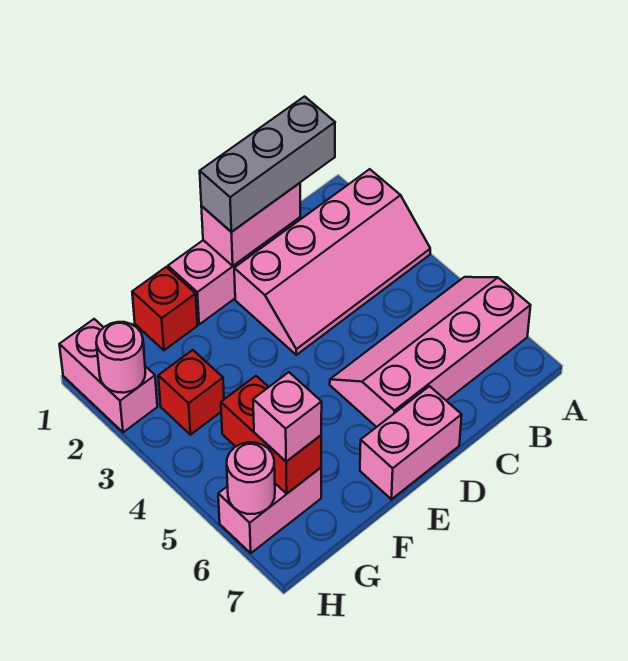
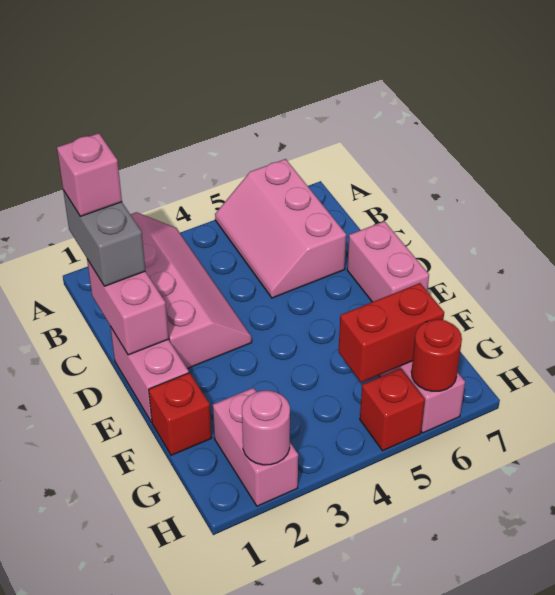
pink 2x4 slope [330,277,531,427] -> pink 2x3 slope [215,159,346,298]
grey 1x3 brick [200,97,335,232] -> grey 1x2 brick [63,190,145,286]
red 1x1 brick [158,350,224,435] -> red 1x1 brick moved to [360,368,425,451]
pink 1x1 brick [253,372,322,462] -> pink 1x1 brick moved to [57,133,122,216]
pink 1x2 brick [59,319,157,432] -> pink 1x2 brick turned to [213,388,298,506]
pink 1x1 round brick [227,442,275,514] -> red 1x1 round brick [411,319,462,391]

